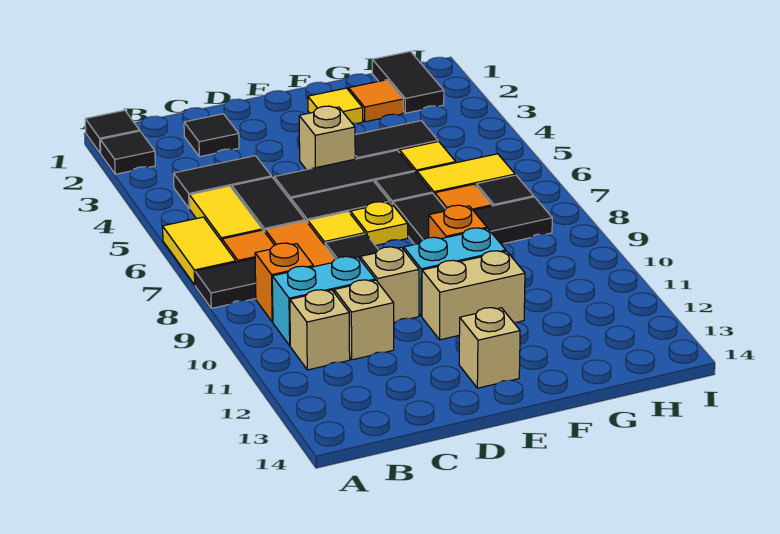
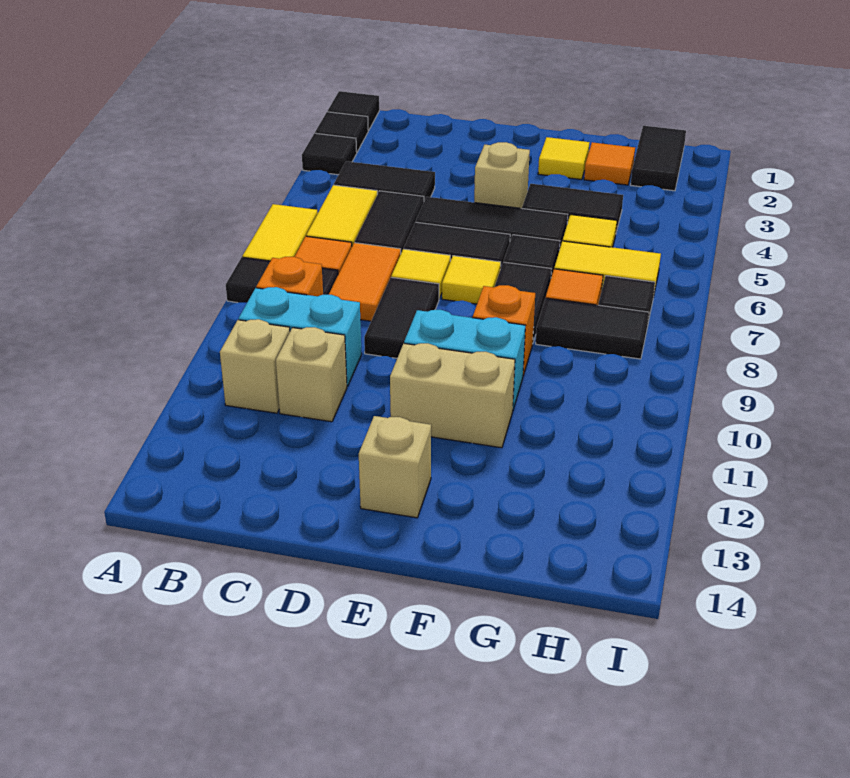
black 1x1 tile [184,114,239,157] -> black 1x1 tile moved to [302,133,357,175]
tan 1x1 brick [360,247,419,322] -> none
yellow 1x1 plate [350,202,408,246] -> yellow 1x1 tile [442,256,501,304]

